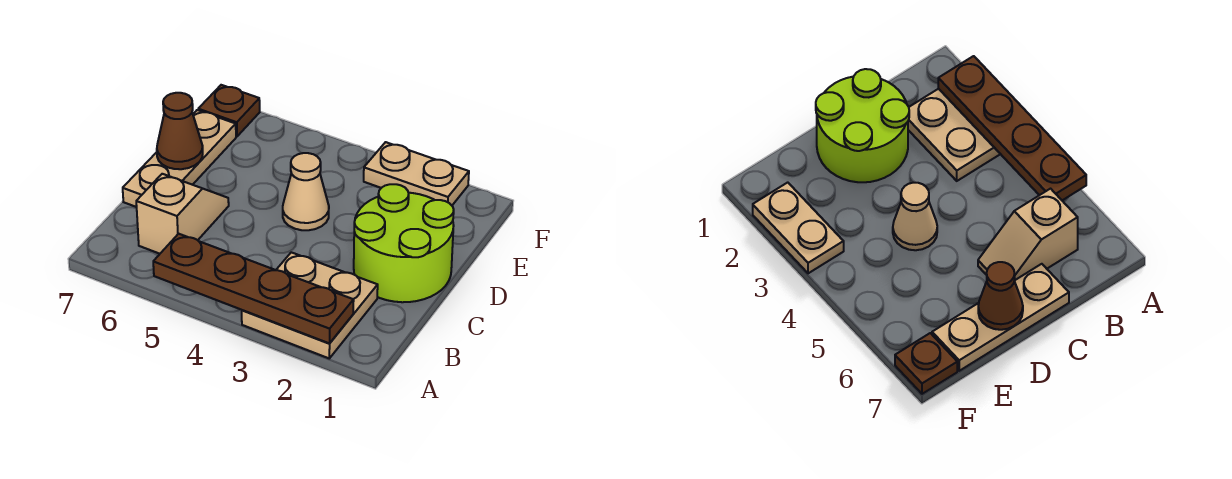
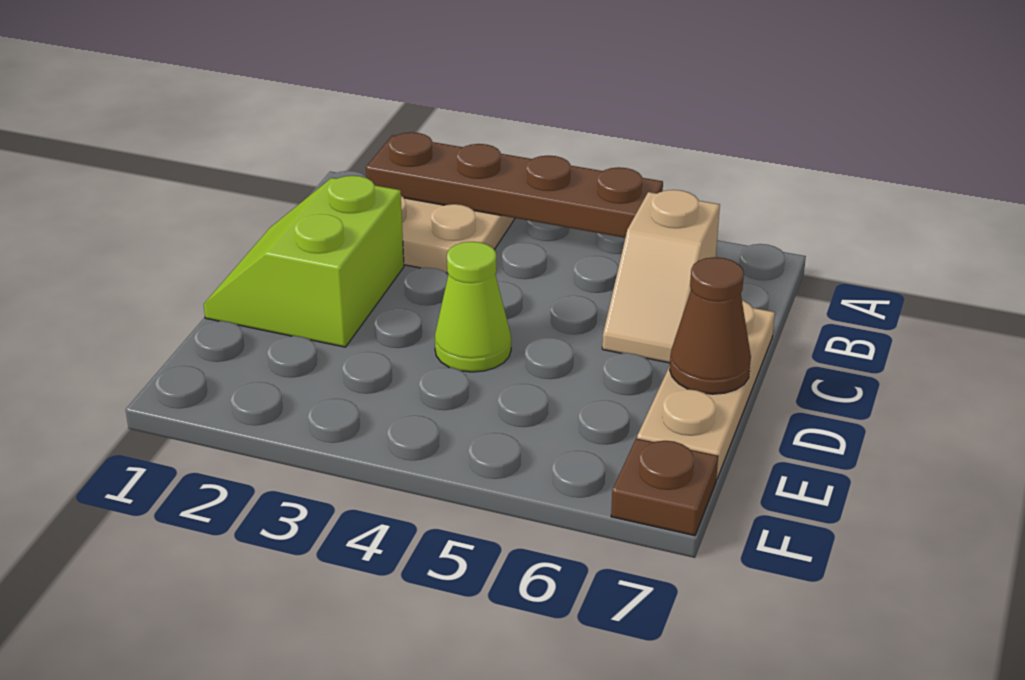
lime 2x2 round brick [354,184,454,302] -> lime 2x2 slope [204,176,404,347]
tan 1x1 cone [283,153,329,230] -> lime 1x1 cone [435,242,511,372]
tan 1x2 plate [364,142,469,205] -> none

